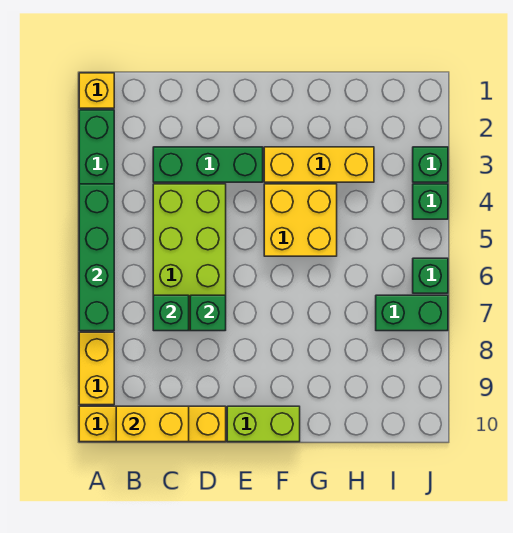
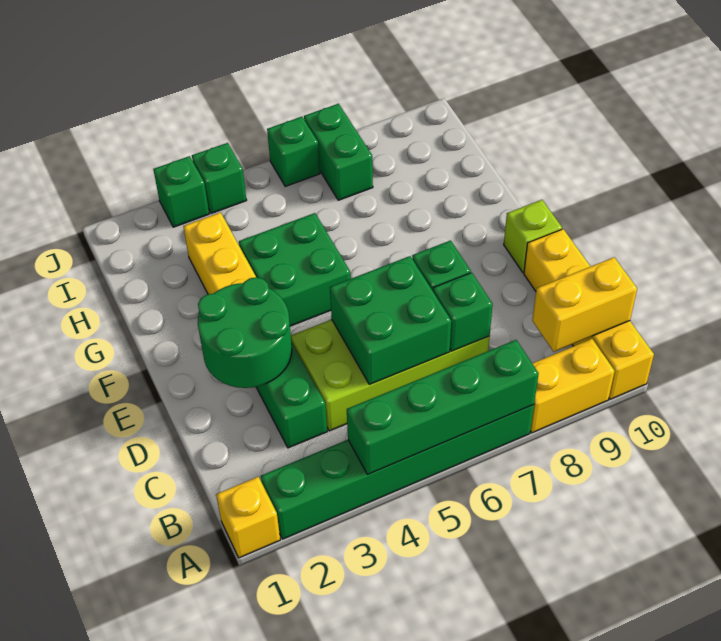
yellow 1x2 brick [116,406,189,442] -> yellow 1x2 brick turned to [532,257,637,352]
none -> green 2x2 brick [330,256,451,384]
none -> green 2x2 round brick [198,277,292,388]
lime 1x2 brick [227,406,300,442] -> lime 1x1 brick [504,200,562,273]
yellow 2x2 brick [264,184,337,256] -> green 2x2 brick [239,213,351,326]

